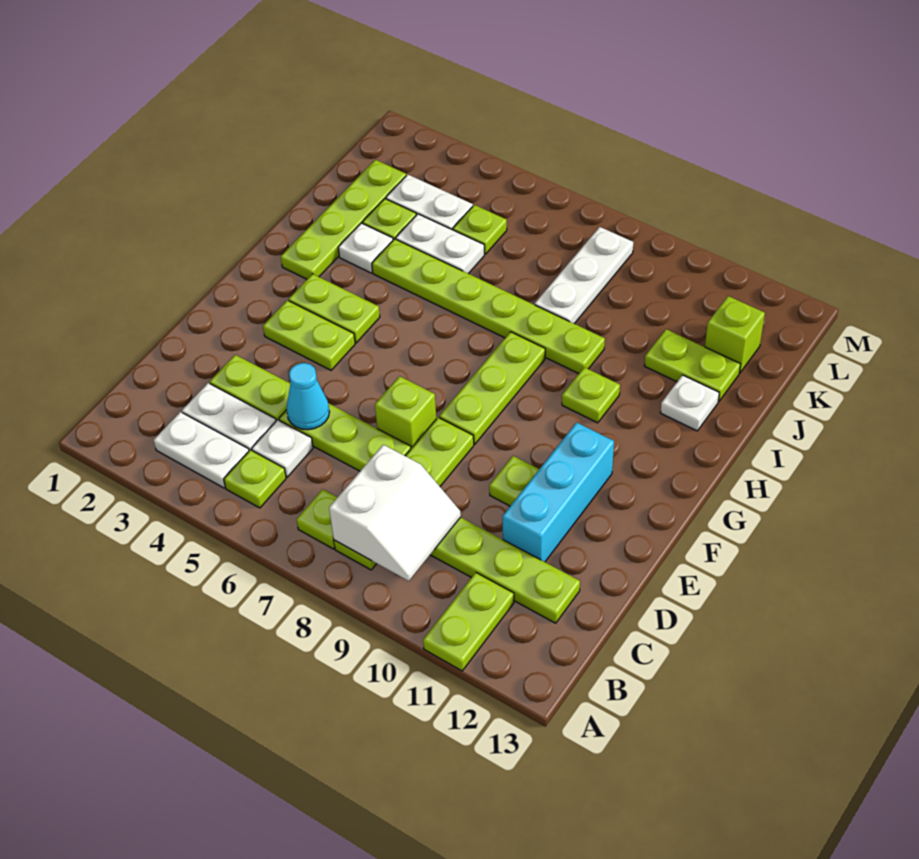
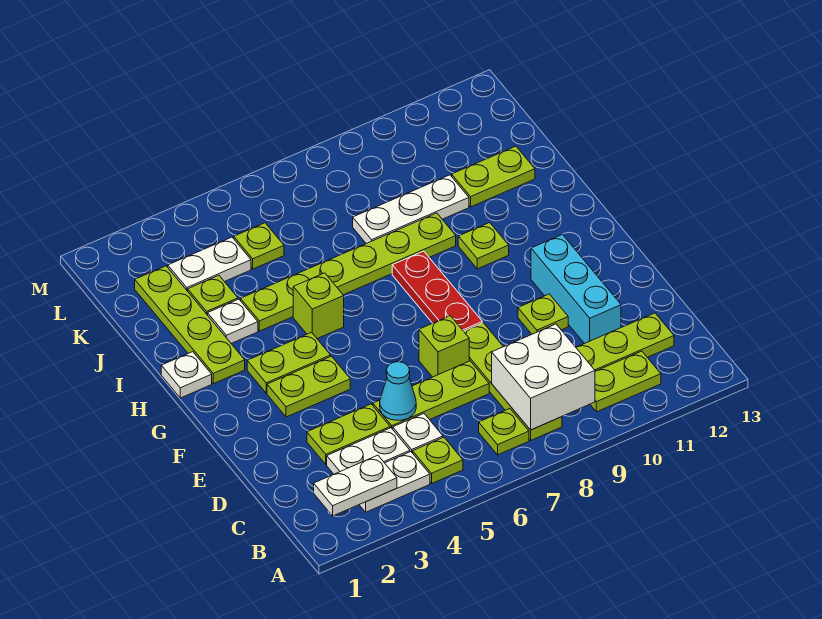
lime 1x2 plate [423,573,514,671] -> lime 1x2 plate turned to [590,351,661,412]
white 2x2 slope [329,445,461,581] -> white 2x2 brick [492,324,595,430]
lime 1x3 plate [439,332,545,444] -> red 1x3 plate [392,251,482,331]
white 1x1 plate [660,375,719,431] -> white 1x1 plate moved to [161,352,212,398]
white 1x2 plate [396,214,484,274] -> white 1x2 plate moved to [314,455,397,516]
white 1x3 plate [535,227,633,324] -> white 1x3 plate turned to [353,175,469,244]
lime 1x1 brick [705,296,765,373] -> lime 1x1 brick moved to [293,273,344,339]

